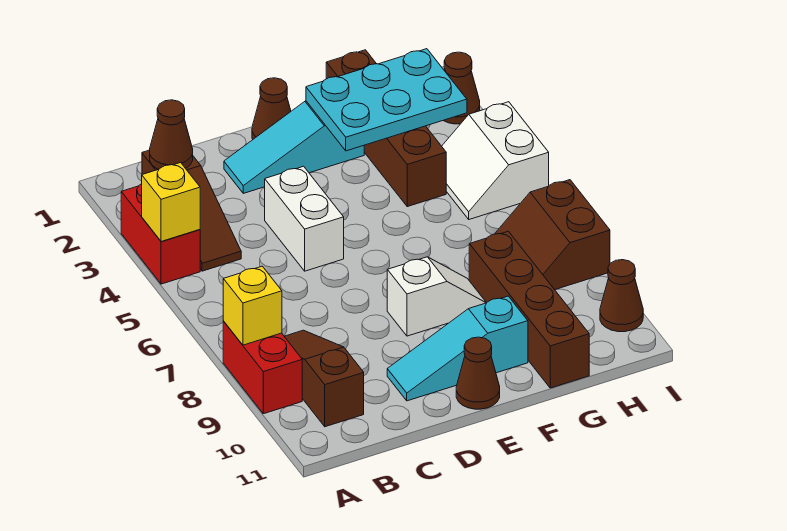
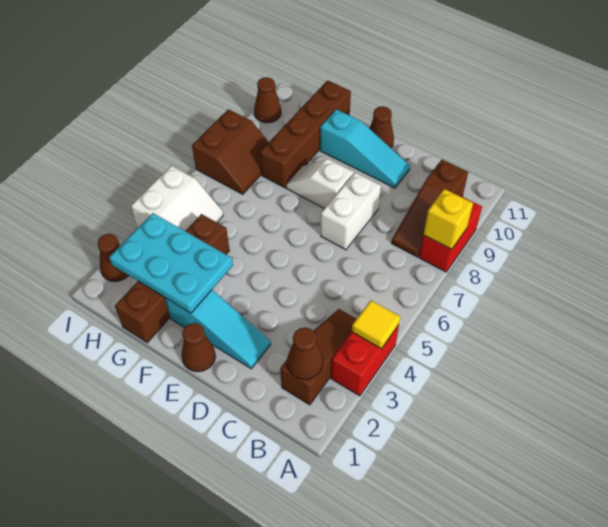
yellow 1x1 brick [142,163,200,242] -> yellow 1x1 tile [352,300,400,349]
white 1x2 brick [265,166,344,271] -> white 1x2 brick moved to [321,173,381,250]

